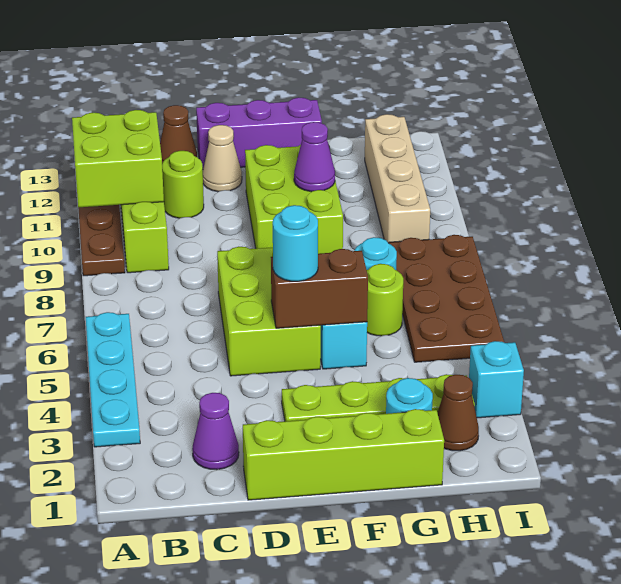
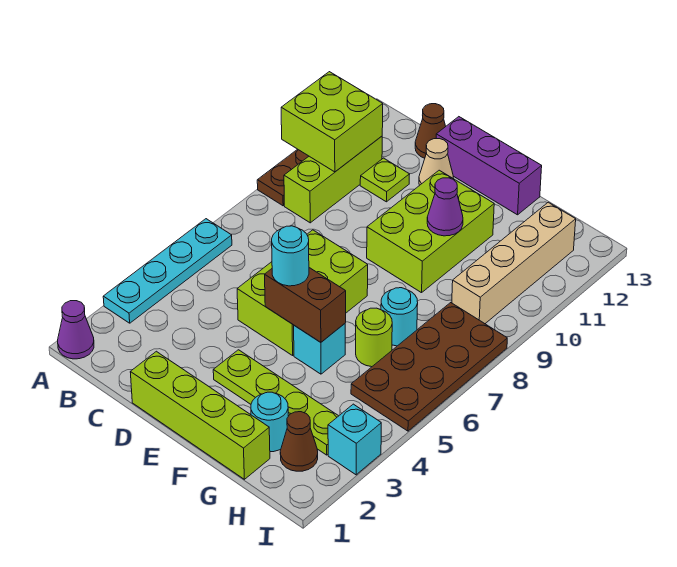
purple 1x1 cone [192,393,239,470] -> purple 1x1 cone moved to [58,301,94,359]
lime 1x1 round brick [162,151,204,218] -> lime 1x1 plate [360,158,410,202]

